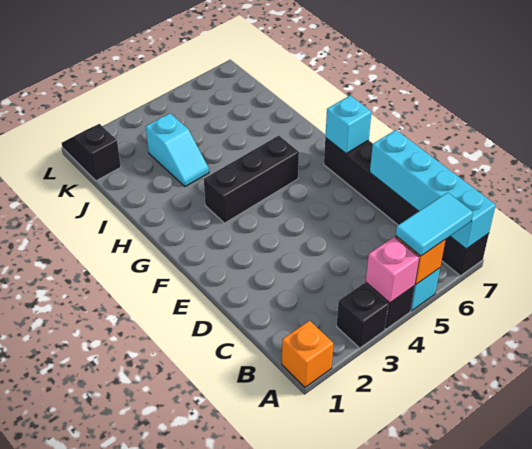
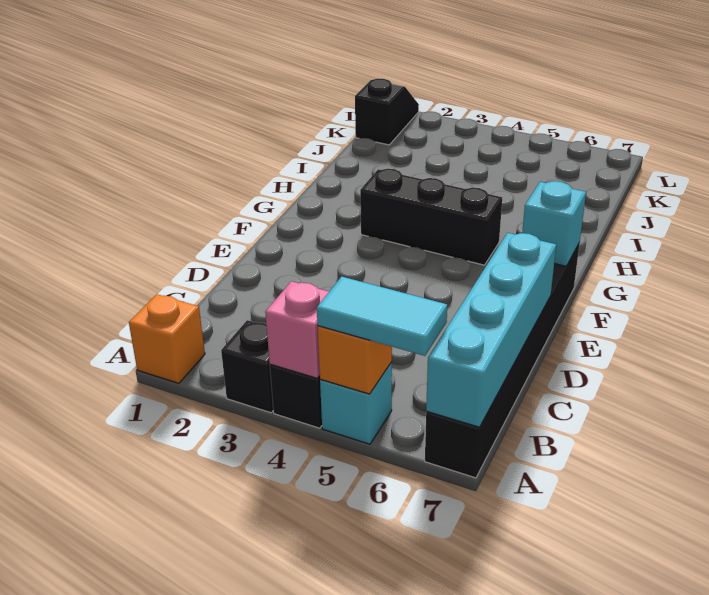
cyan 1x2 slope [146,113,209,187] -> none

